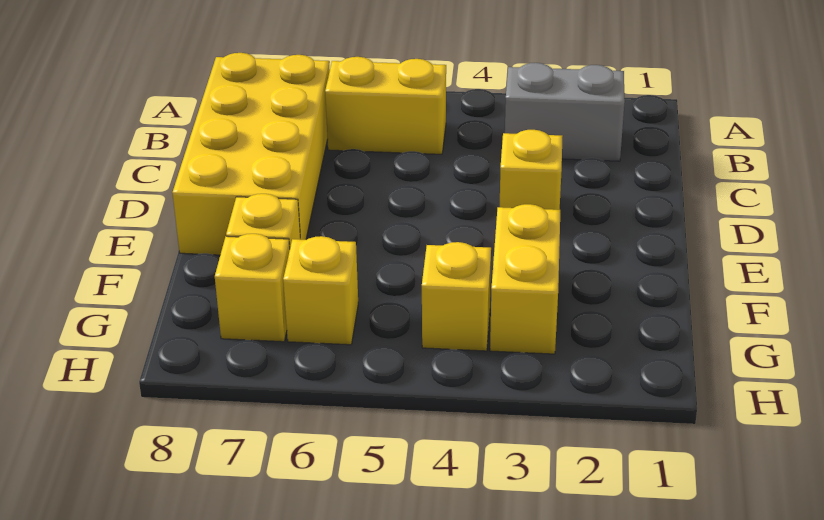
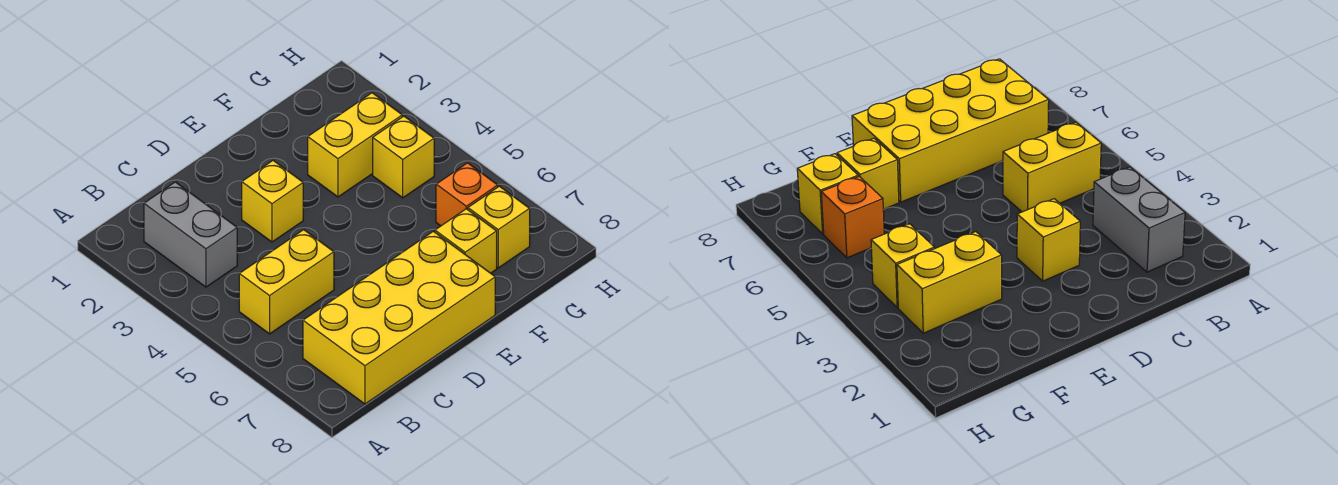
yellow 1x2 brick [325,57,446,154] -> yellow 1x2 brick turned to [239,230,334,334]
yellow 1x1 brick [283,236,358,345] -> orange 1x1 brick [436,163,498,226]

